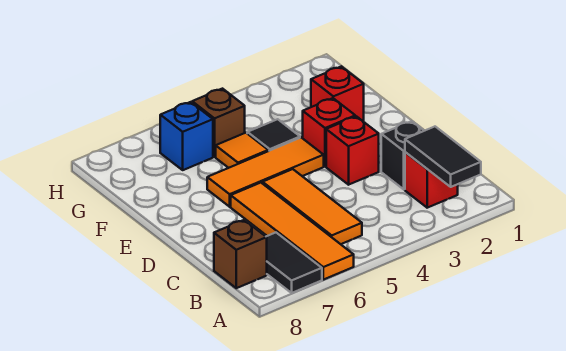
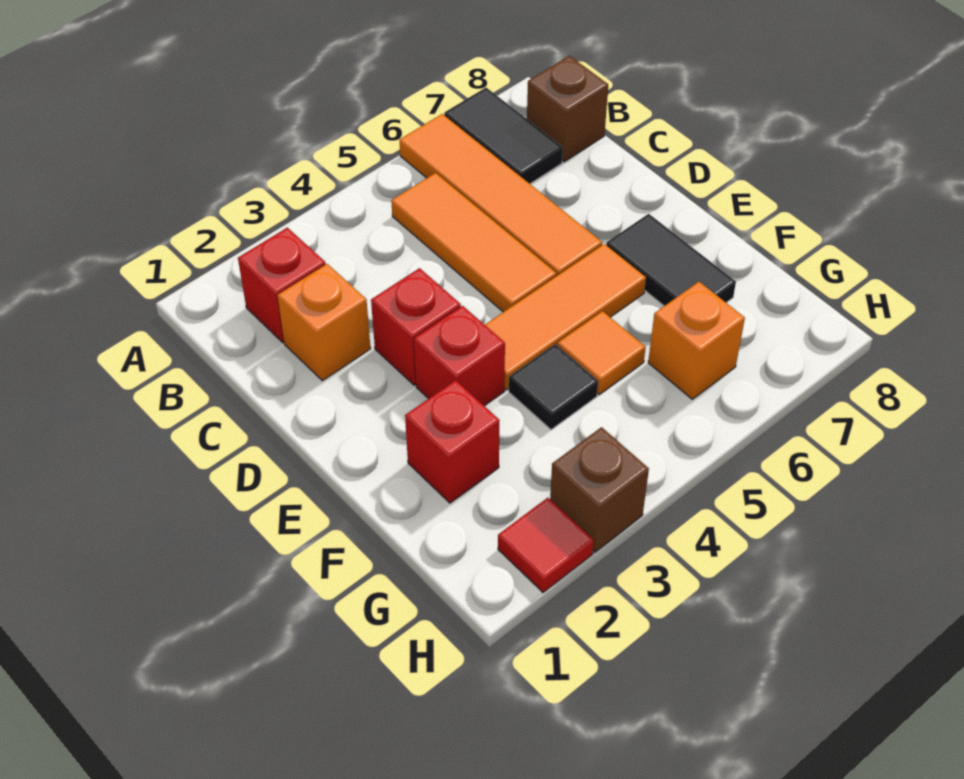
black 1x2 tile [405,127,481,187] -> black 1x2 tile moved to [606,214,736,306]
black 1x1 brick [381,121,424,189] -> orange 1x1 brick [277,264,371,381]
brown 1x1 brick [192,89,245,157] -> brown 1x1 brick moved to [550,427,649,552]
blue 1x1 brick [160,102,213,170] -> orange 1x1 brick [648,282,745,399]
none -> red 1x1 tile [498,498,594,592]

